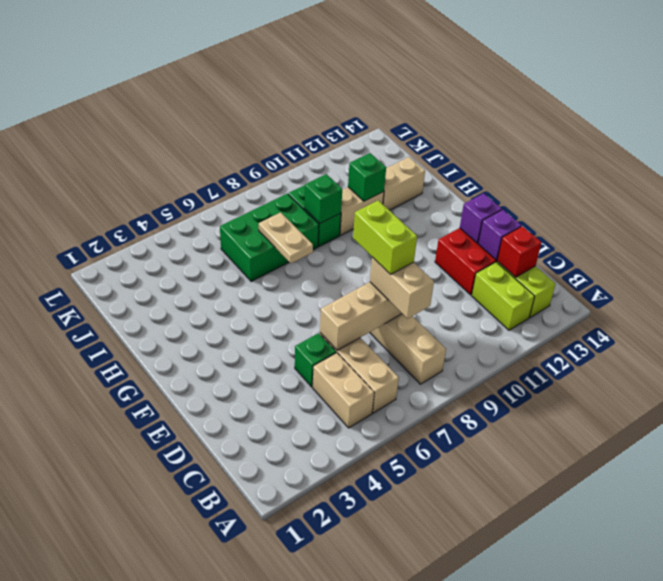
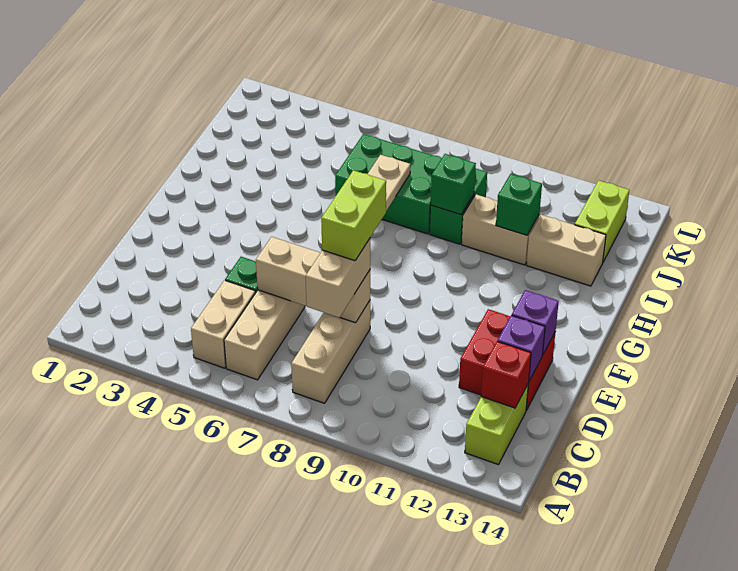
lime 1x2 brick [472,262,535,330] -> lime 1x2 brick moved to [575,180,629,262]

